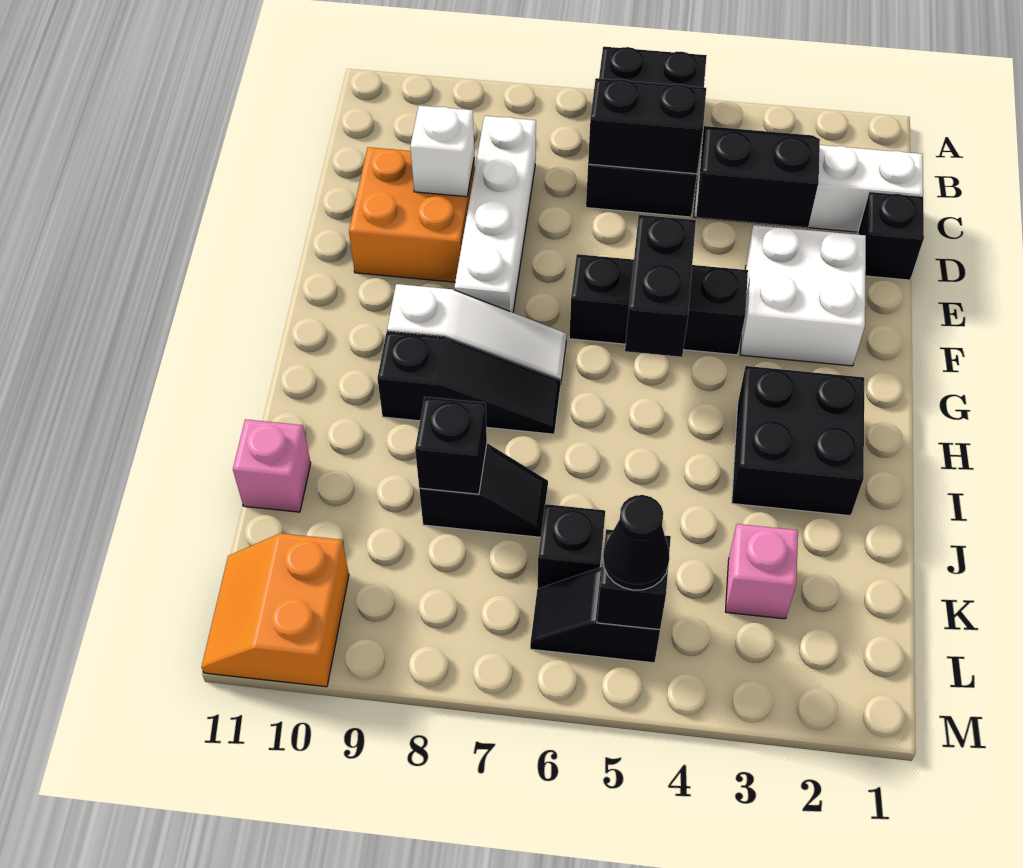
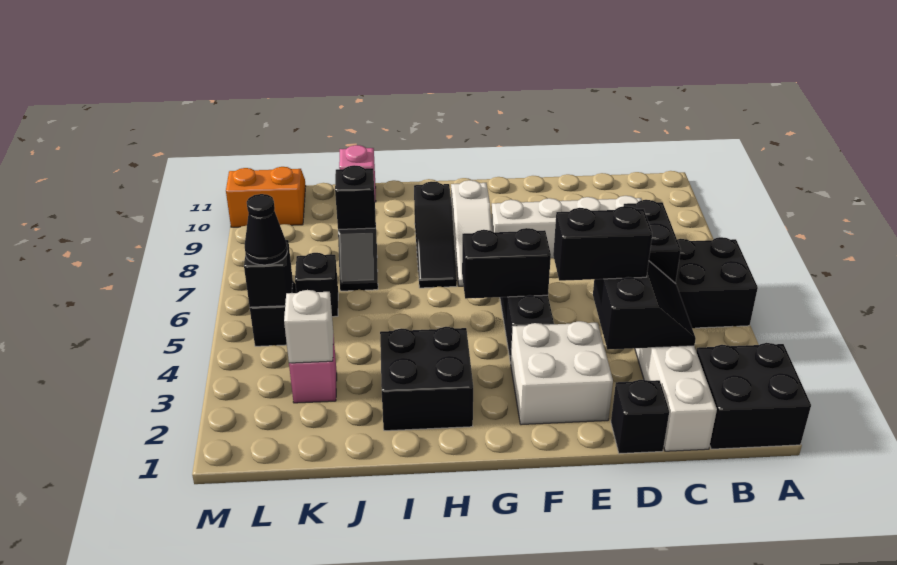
none -> black 2x2 brick [696,343,811,449]
none -> black 1x2 brick [553,206,652,281]
orange 2x2 brick [349,147,475,282] -> none
white 1x1 brick [410,106,474,197] -> white 1x1 brick moved to [284,290,333,363]

